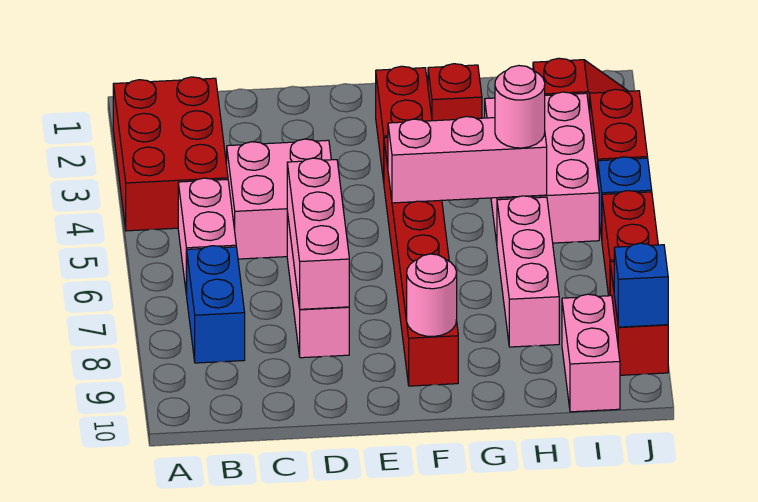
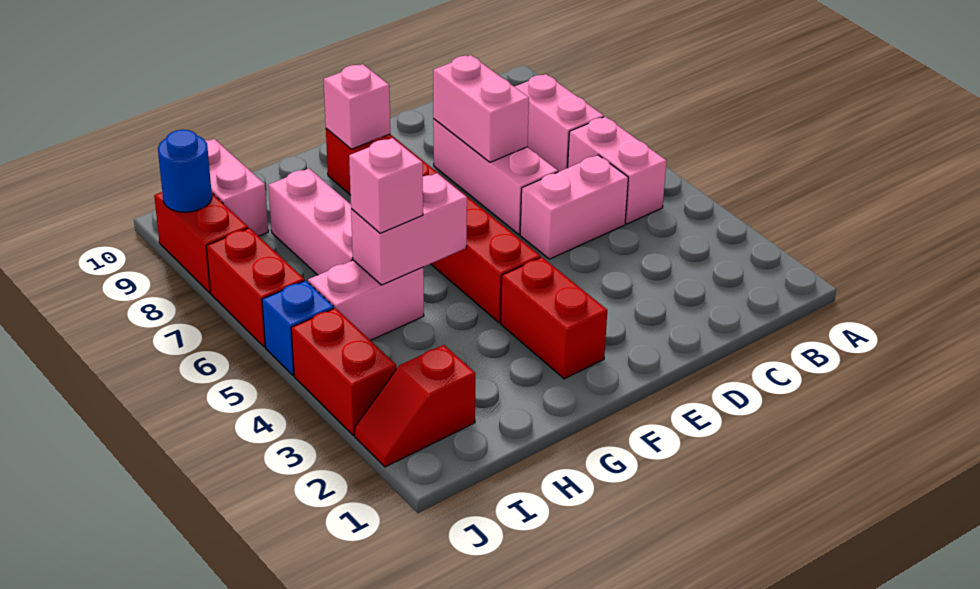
red 2x3 brick [113,77,228,231] -> none
blue 1x2 brick [187,246,245,363] -> pink 1x2 brick [515,74,604,172]
pink 2x2 brick [227,139,331,259] -> pink 1x2 brick [520,155,628,259]
pink 1x3 brick [287,158,349,309] -> pink 1x2 brick [433,55,529,162]
pink 1x3 brick [388,116,547,203] -> pink 1x2 brick [351,173,467,285]
pink 1x1 round brick [407,254,457,337] -> pink 1x1 brick [324,64,390,149]
red 1x1 brick [428,64,482,121] -> none
pink 2x3 brick [485,92,599,243] -> pink 1x2 brick [308,260,424,340]
pink 1x1 round brick [495,65,545,148] -> pink 1x1 brick [349,138,423,233]
blue 1x1 brick [614,243,668,327] -> blue 1x1 round brick [158,130,212,212]

